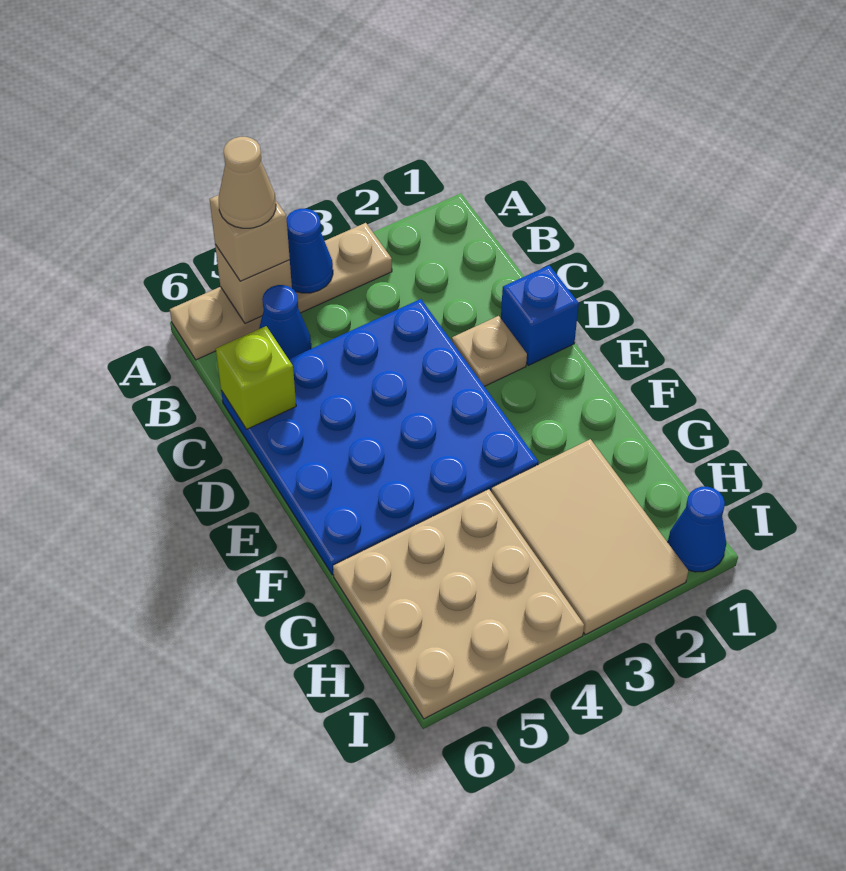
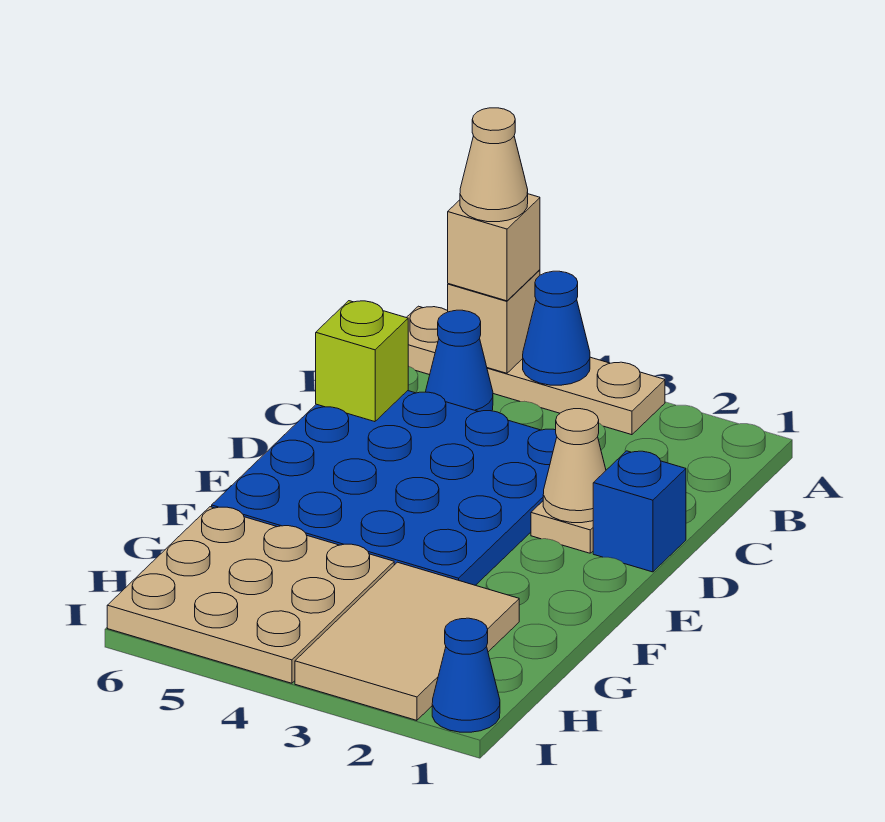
none -> tan 1x1 cone [543,409,606,523]

